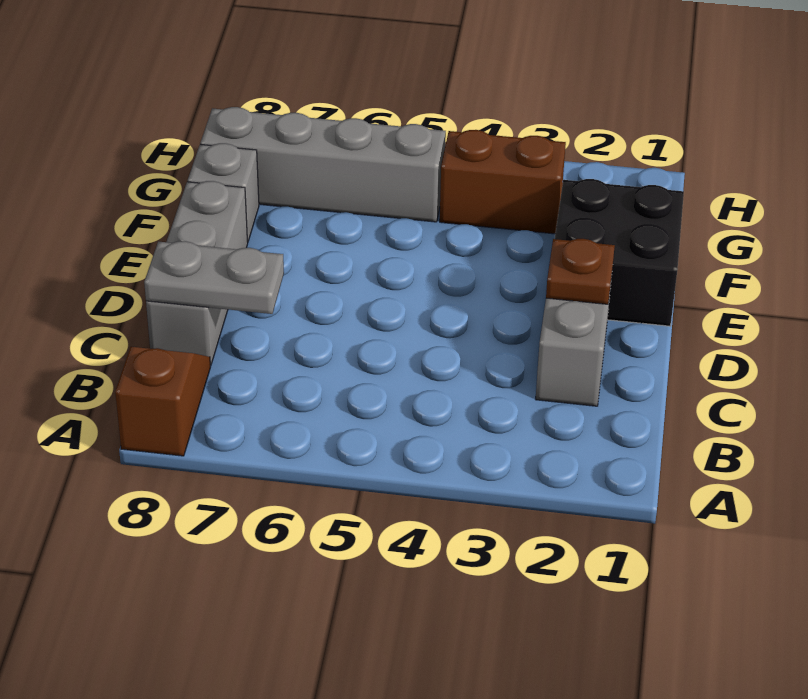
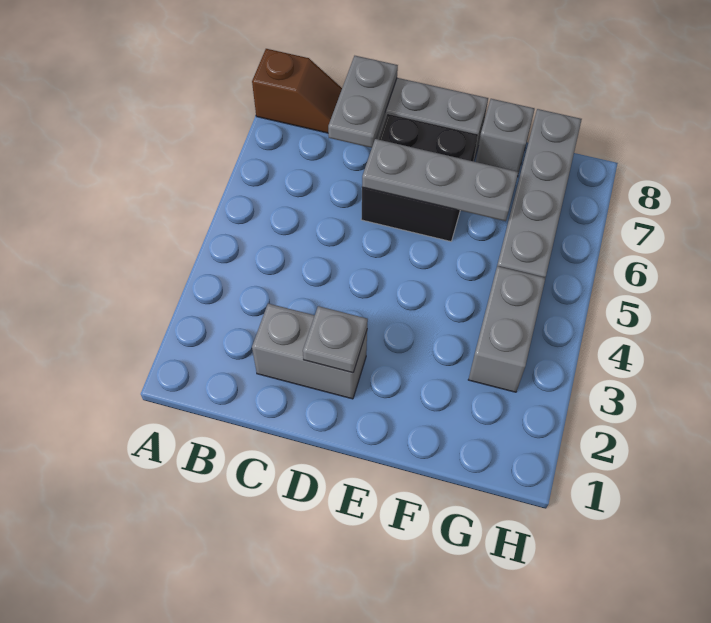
brown 1x1 plate [546,239,615,304] -> grey 1x1 plate [303,306,368,373]
none -> grey 1x3 plate [362,139,518,221]
black 2x2 brick [555,179,684,326] -> black 2x2 brick moved to [361,114,478,241]
brown 1x2 brick [440,130,566,234] -> grey 1x2 brick [468,266,545,392]

